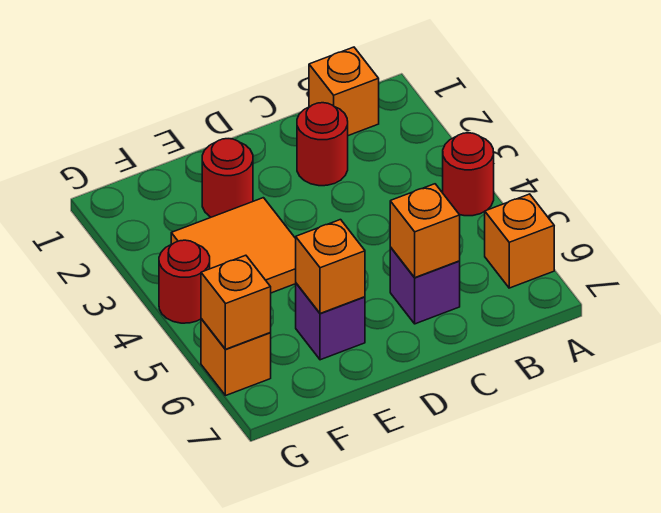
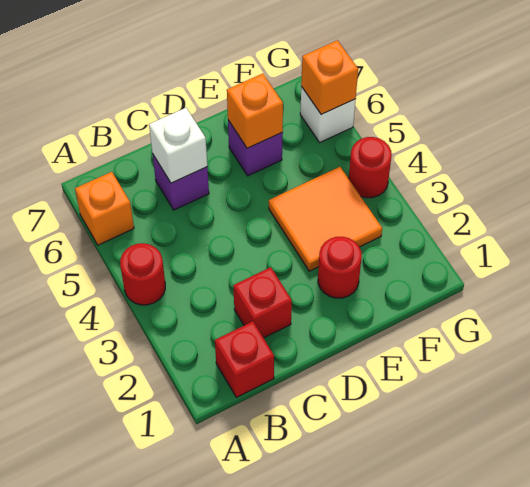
orange 1x1 brick [309,47,379,136] -> red 1x1 brick [215,321,274,397]
red 1x1 round brick [297,103,348,186] -> red 1x1 brick [233,267,292,338]
orange 1x1 brick [390,184,460,278] -> white 1x1 brick [149,108,207,183]
orange 1x1 brick [201,319,271,396] -> white 1x1 brick [300,87,356,142]

